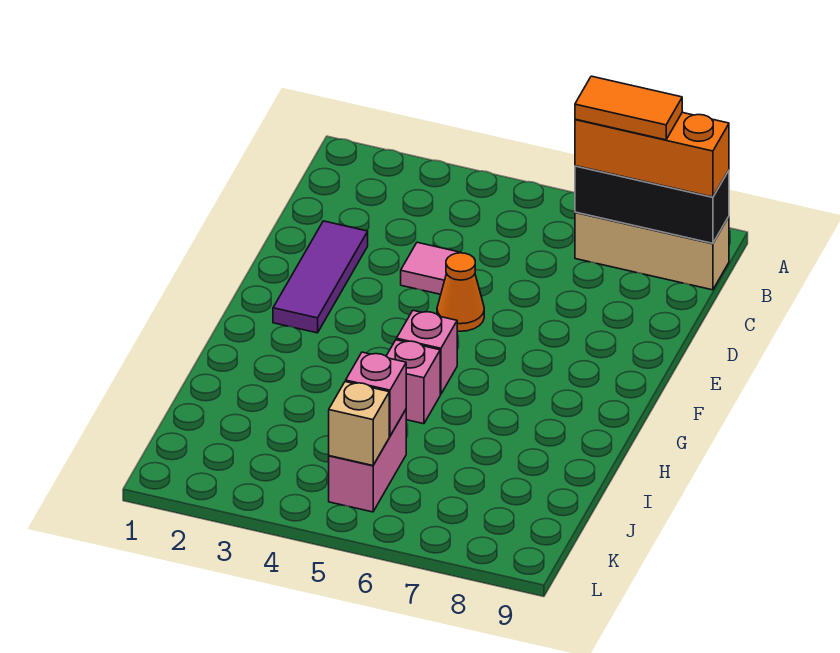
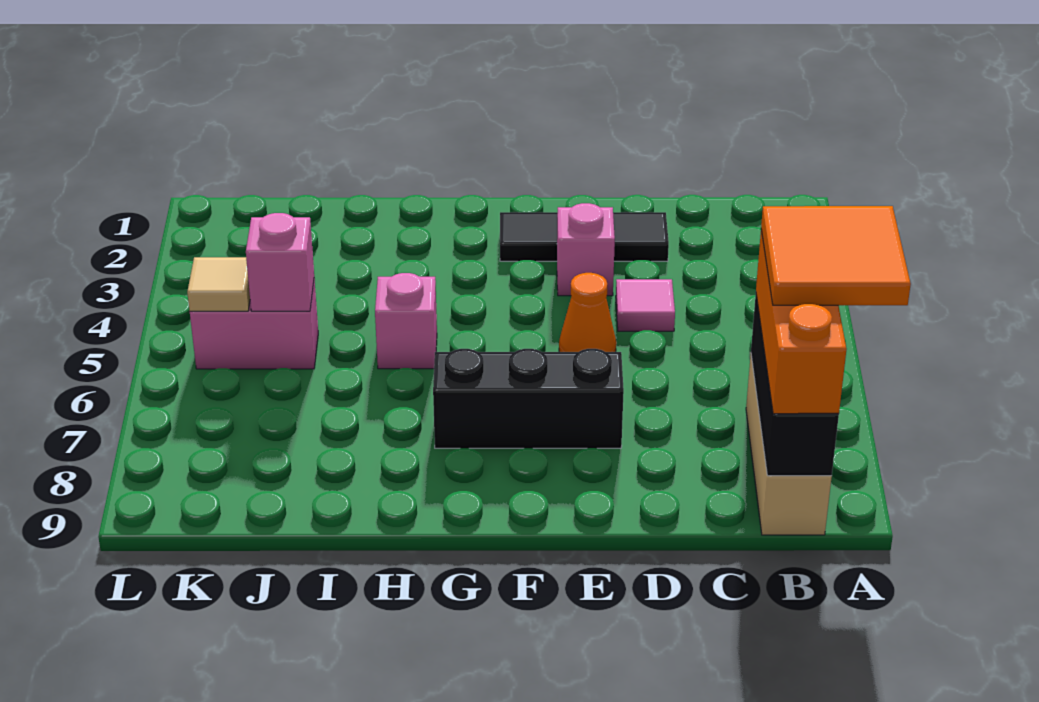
orange 1x2 tile [575,76,682,140] -> orange 2x2 tile [761,206,911,305]
purple 1x3 tile [273,221,368,333] -> black 1x3 tile [500,212,669,261]
none -> black 1x3 brick [433,349,624,448]
pink 1x1 brick [396,310,457,394] -> pink 1x1 brick moved to [557,203,615,296]
tan 1x1 brick [329,382,389,466] -> tan 1x1 tile [187,257,250,311]

